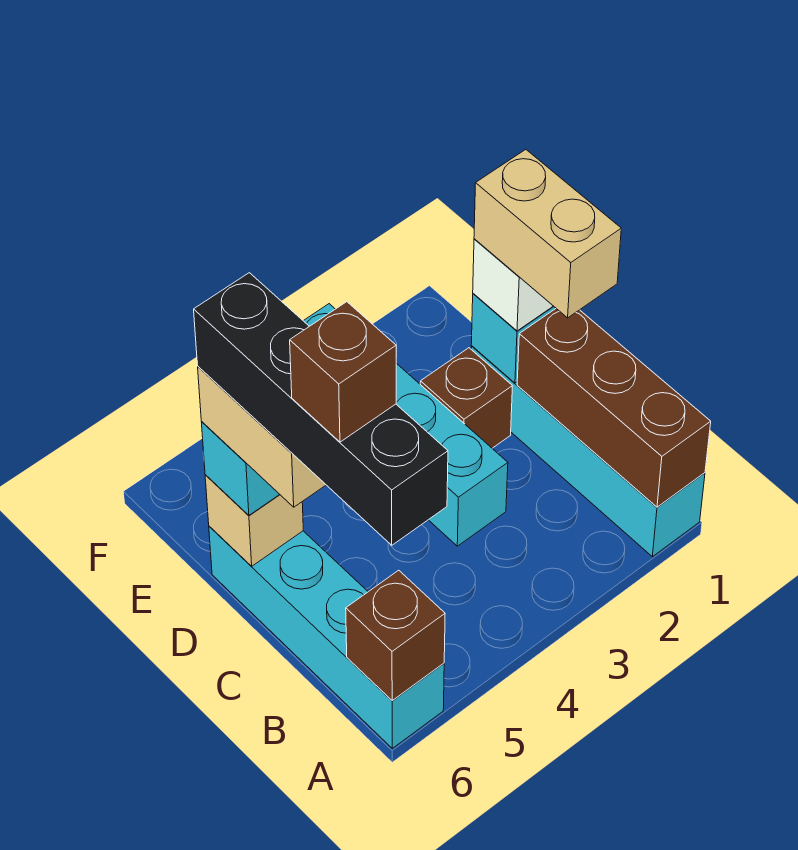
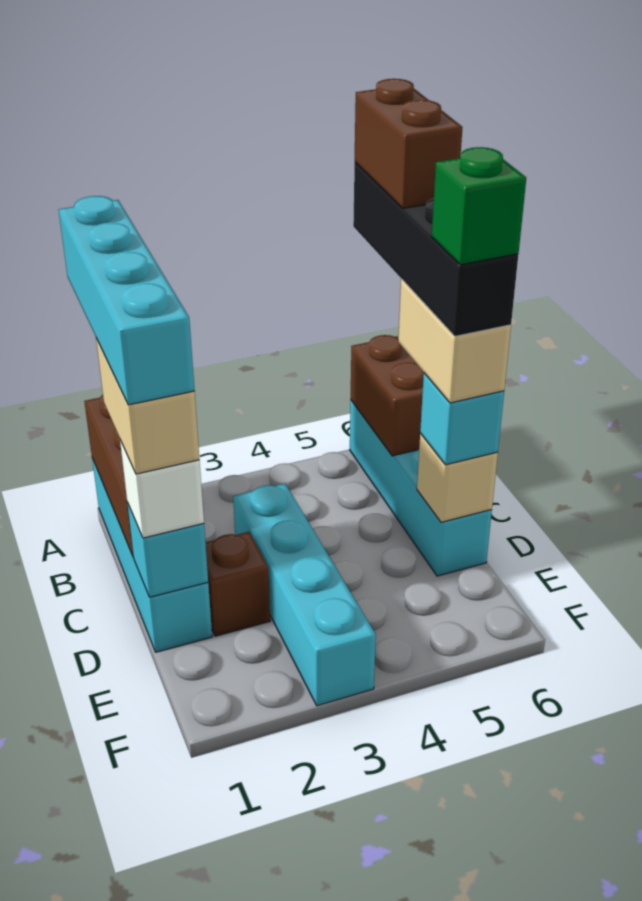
none -> cyan 1x4 brick [59,196,195,405]
brown 1x1 brick [346,570,445,700] -> brown 1x2 brick [351,335,424,456]
brown 1x1 brick [290,302,396,442] -> brown 1x2 brick [355,79,463,208]
none -> green 1x1 brick [432,147,526,265]

